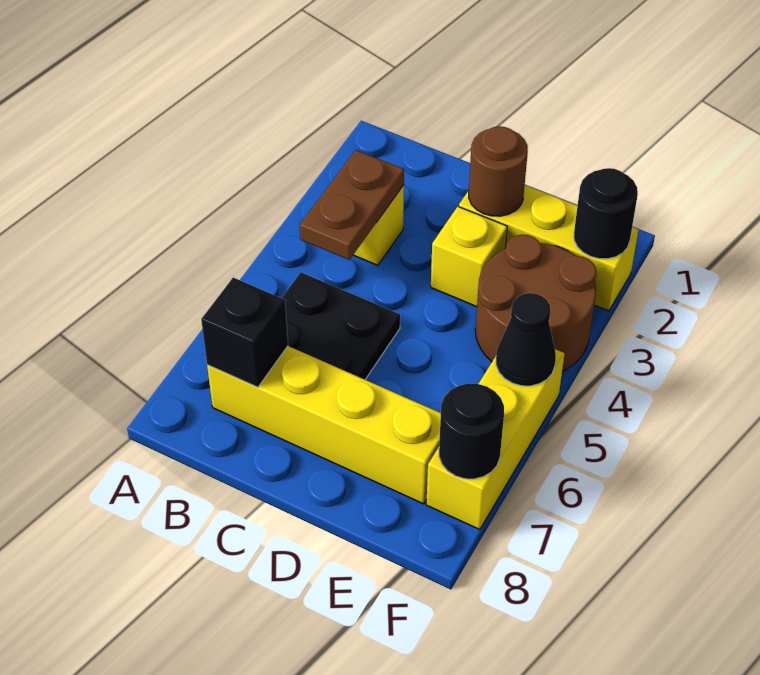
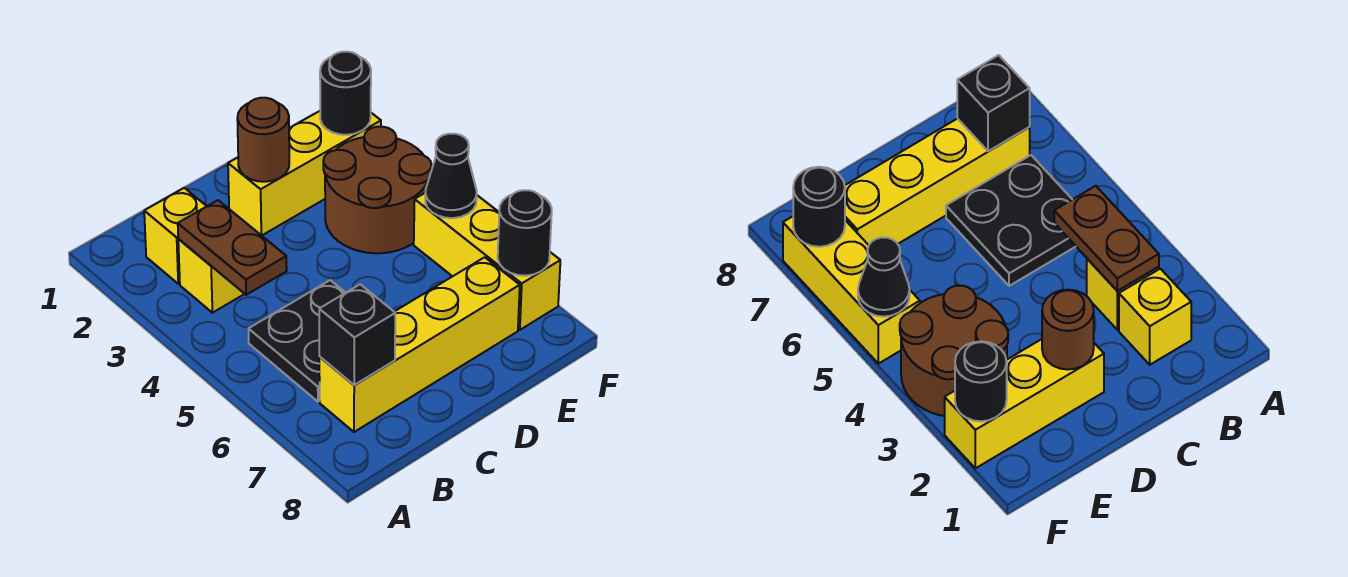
yellow 1x1 brick [431,207,507,307] -> yellow 1x1 brick moved to [144,188,207,284]

